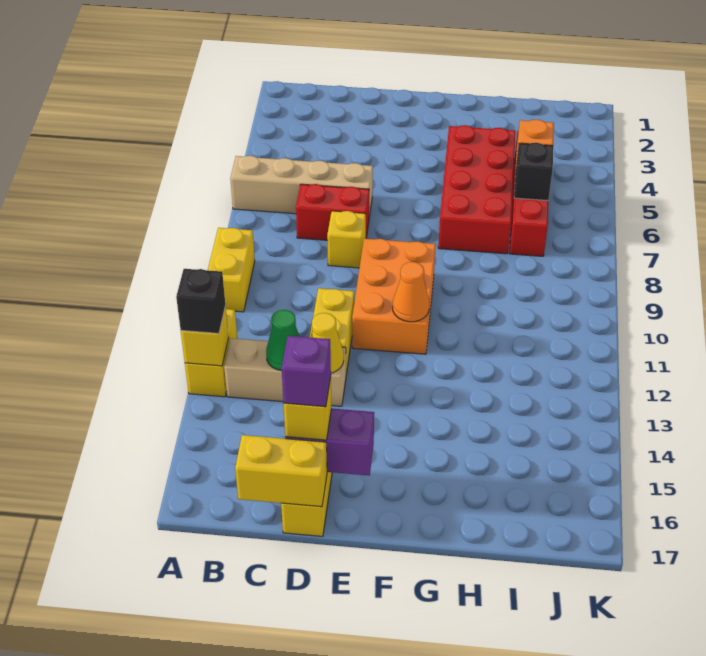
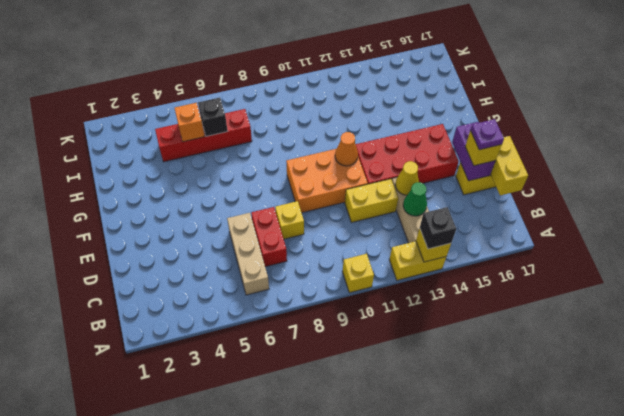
tan 1x4 brick [230,156,373,217] -> tan 1x3 brick [227,213,269,295]
yellow 1x2 brick [208,228,255,312] -> yellow 1x1 brick [342,254,374,293]
purple 1x1 brick [282,336,331,407] -> purple 1x1 plate [470,119,504,150]
red 2x4 brick [438,125,516,254] -> red 2x4 brick moved to [356,124,459,184]

